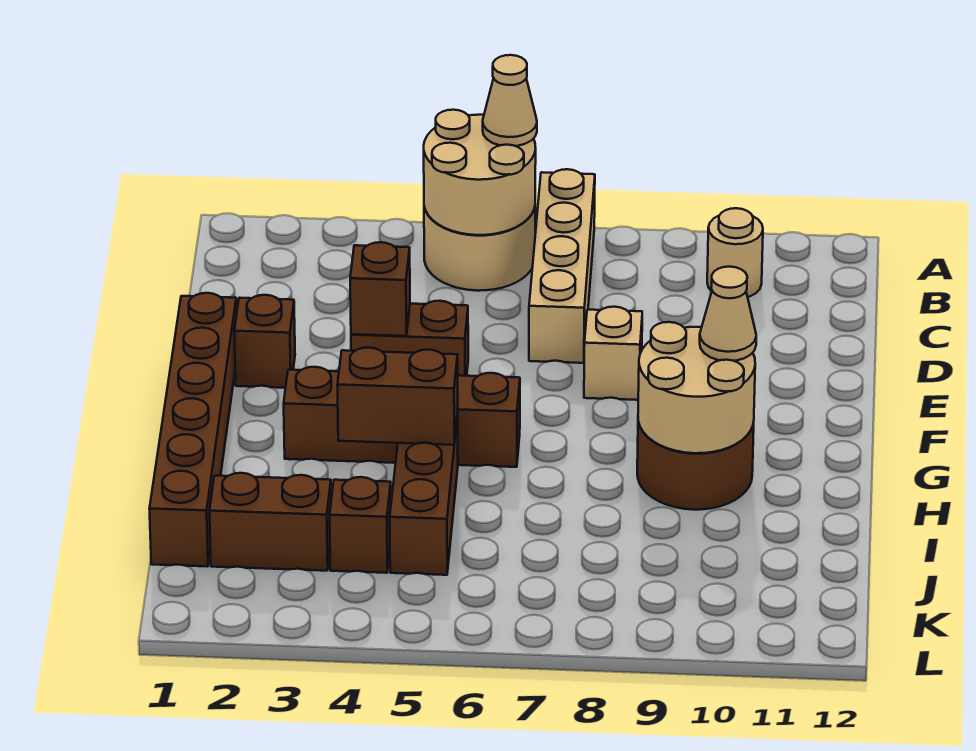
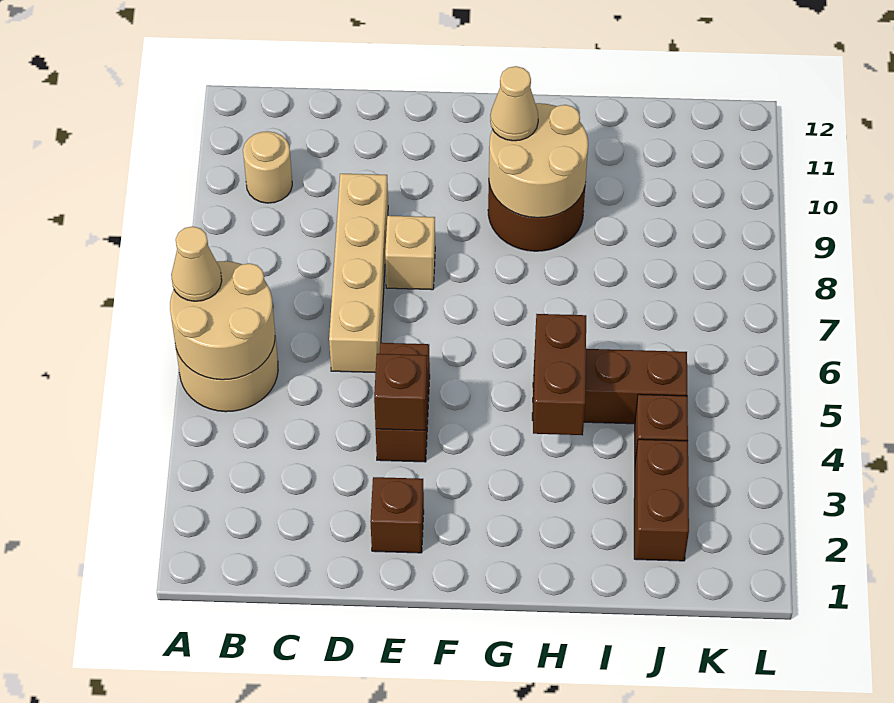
tan 1x4 brick [529,169,595,363] -> tan 1x4 brick turned to [329,174,388,373]
brown 1x6 brick [150,293,237,567] -> none
brown 1x4 brick [284,367,520,467] -> none

